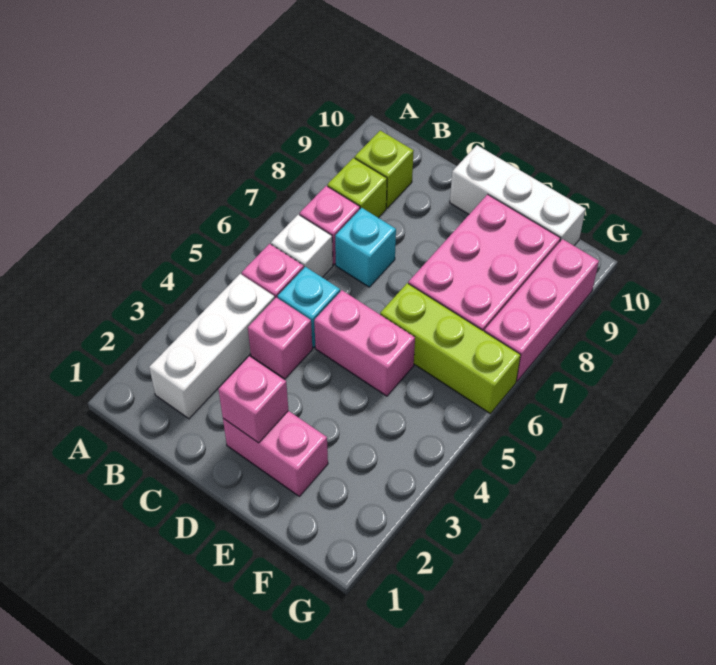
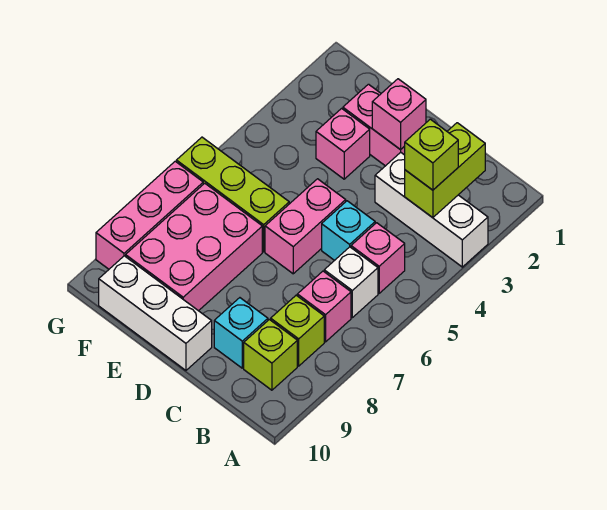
white 1x3 brick [149,274,275,419] -> white 1x3 brick turned to [375,152,488,267]
none -> lime 1x2 brick [405,123,485,218]
none -> lime 1x1 brick [405,119,458,190]
pink 1x1 brick [248,297,312,379] -> pink 1x1 brick moved to [316,109,370,179]
cyan 1x1 brick [335,208,396,287] -> cyan 1x1 brick moved to [214,298,268,368]
pink 1x2 brick [314,290,415,396] -> pink 1x2 brick turned to [265,179,346,274]

